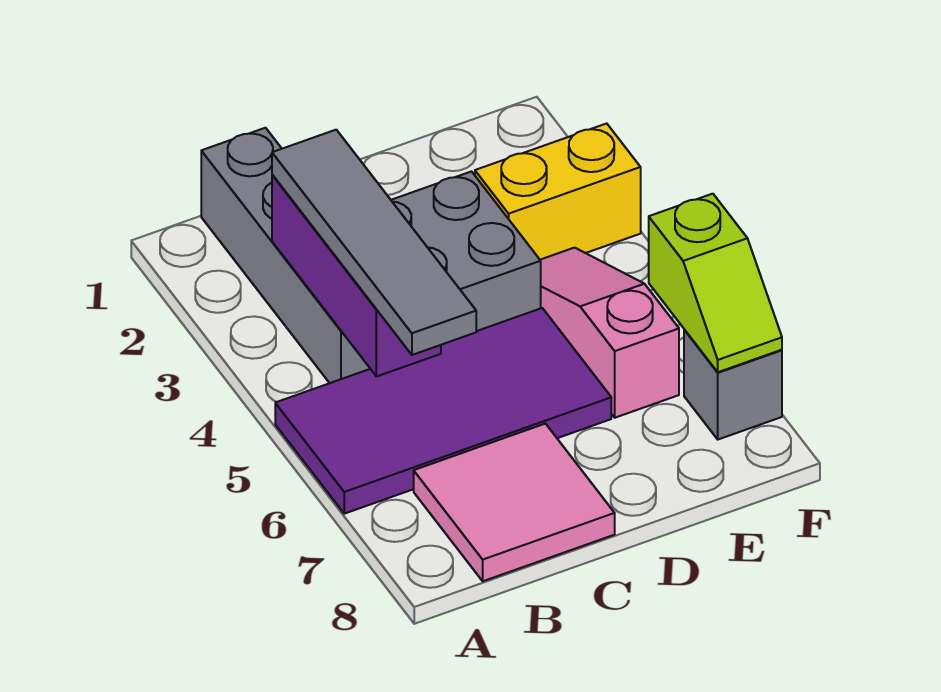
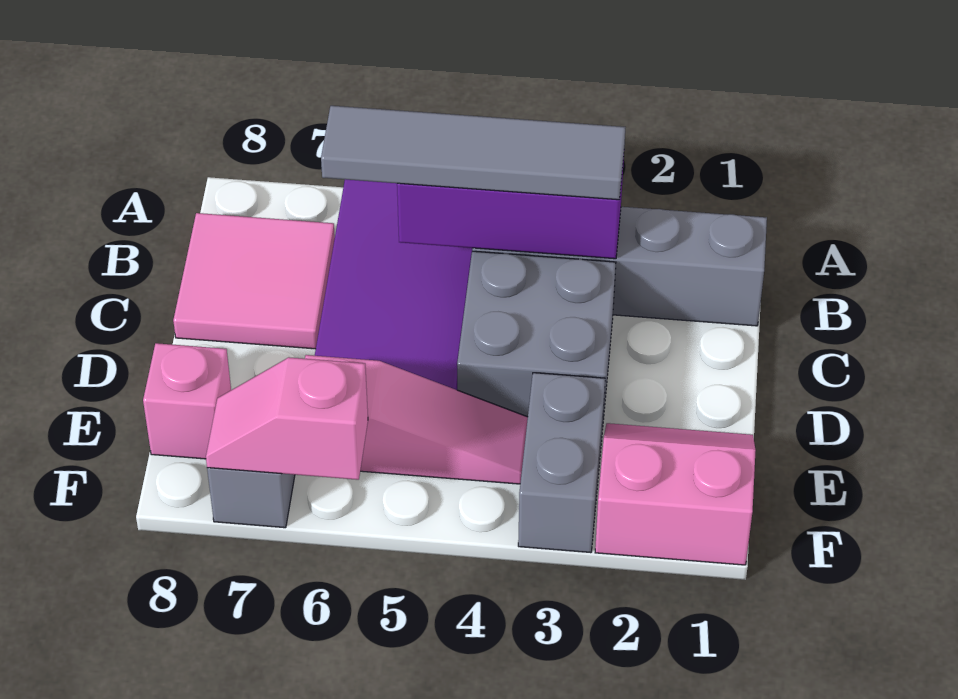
none -> pink 2x2 slope [595,423,756,565]
yellow 1x2 brick [475,124,641,260] -> grey 1x2 brick [518,373,605,553]
none -> pink 1x1 brick [143,343,231,459]
lime 1x2 slope [649,194,782,372] -> pink 1x2 slope [206,357,368,480]

